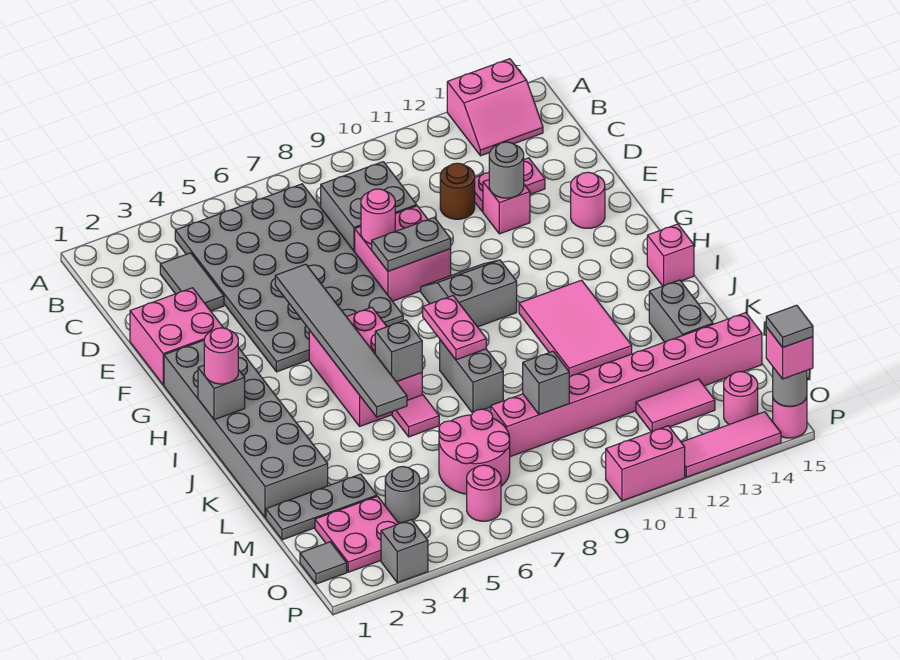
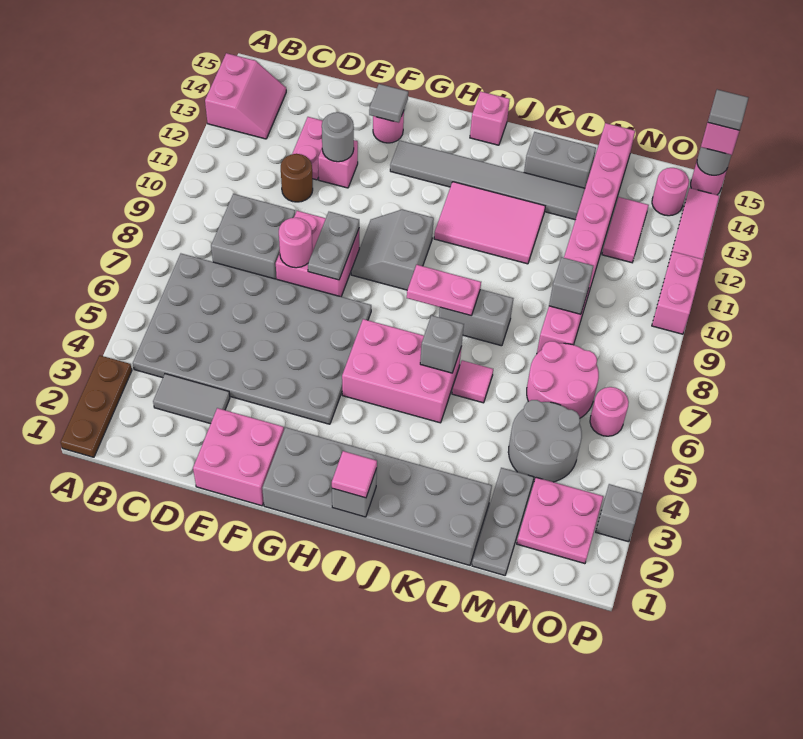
none -> brown 1x3 plate [61,355,132,457]
grey 1x6 tile [275,264,407,417] -> grey 1x6 tile moved to [390,141,585,220]
pink 1x1 round brick [204,328,238,384] -> pink 1x1 tile [332,451,377,498]
grey 1x1 round brick [385,467,420,523] -> grey 2x2 round brick [508,400,582,482]
grey 1x1 tile [300,542,347,584] -> grey 1x1 tile moved to [369,84,408,123]

